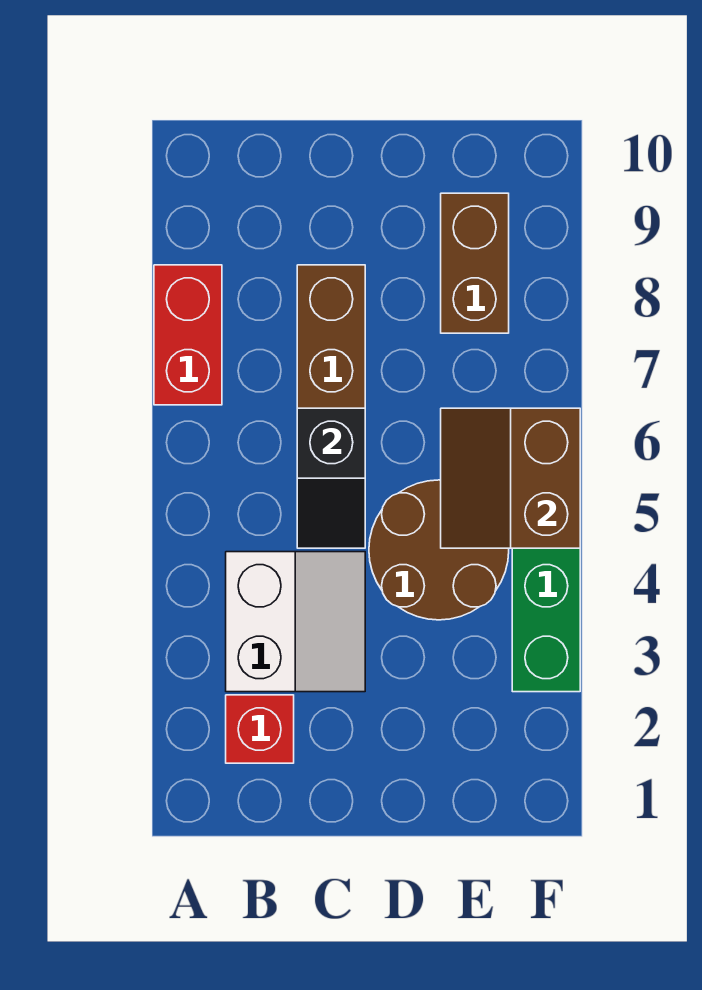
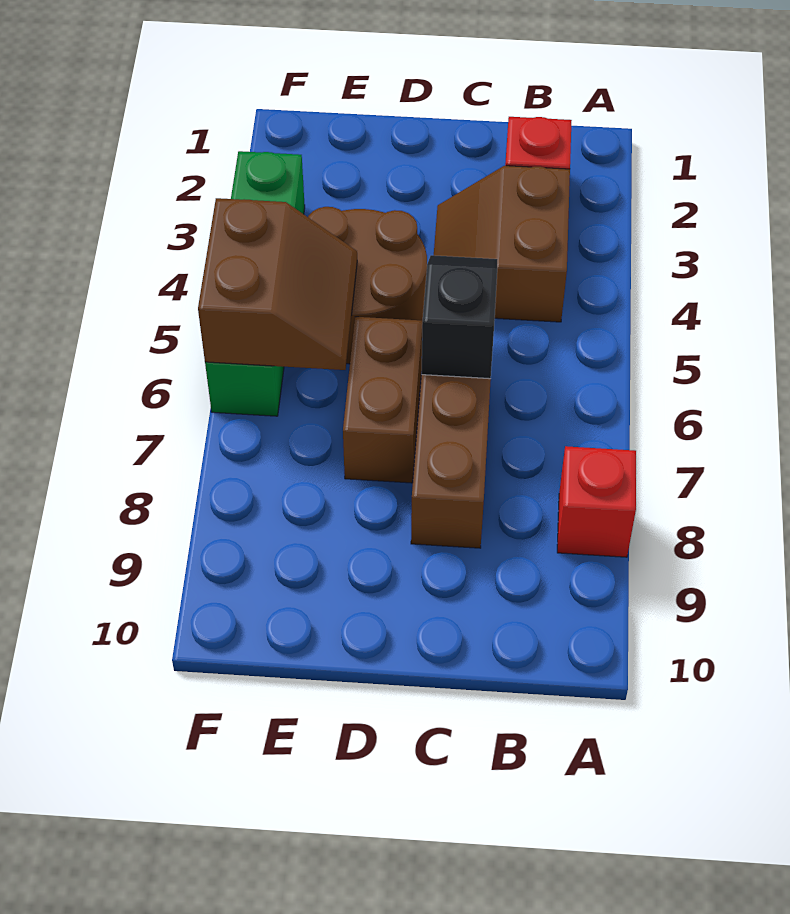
red 1x2 brick [154,265,222,405] -> red 1x1 brick [557,446,636,557]
white 2x2 slope [226,552,365,692] -> brown 2x2 slope [434,166,570,322]
brown 1x2 brick [441,193,509,333] -> brown 1x2 brick moved to [343,317,422,483]

